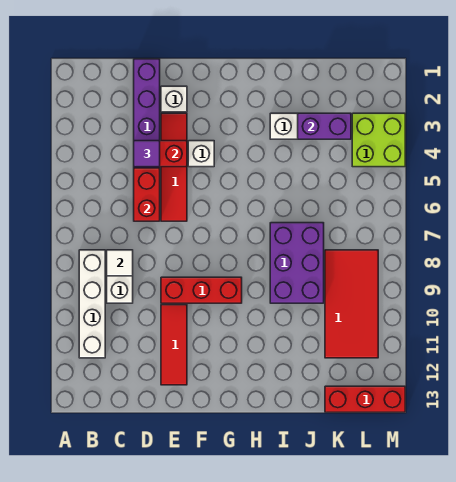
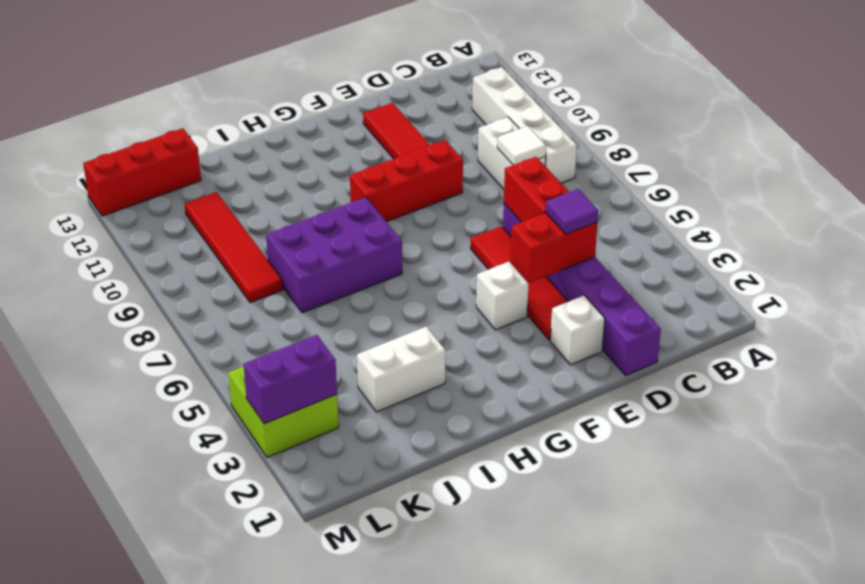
purple 2x3 brick [270,223,324,303] -> purple 2x3 brick turned to [266,197,402,313]
purple 1x2 brick [298,113,351,139] -> purple 1x2 brick moved to [243,335,337,424]
red 2x4 tile [325,250,378,358] -> red 1x4 tile [185,192,283,303]

